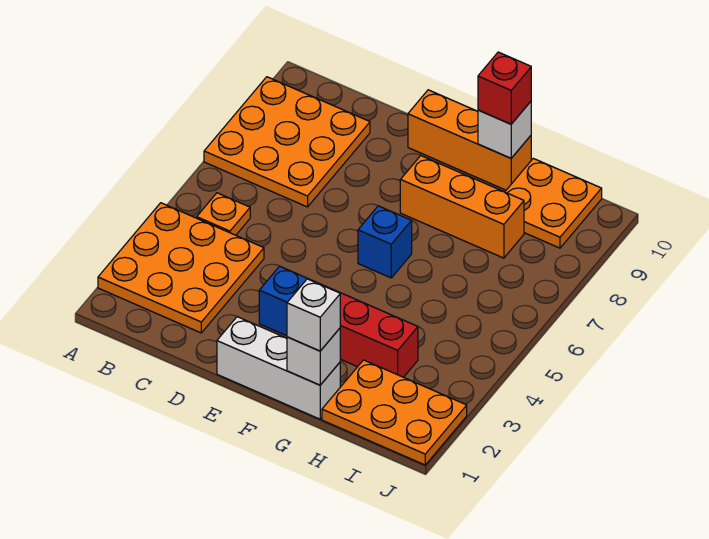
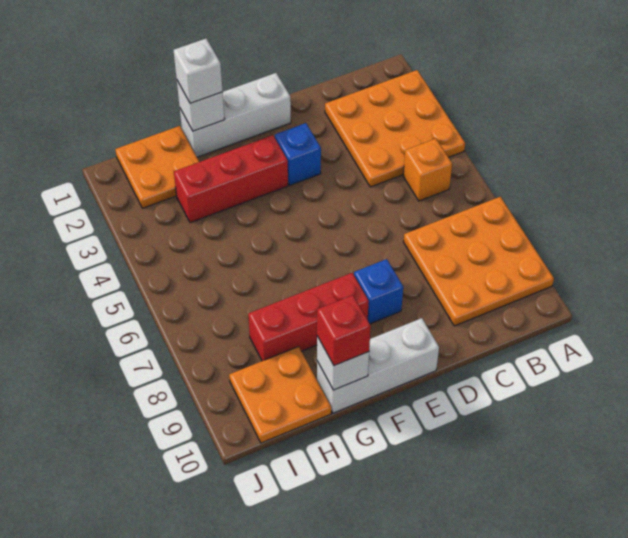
orange 1x1 plate [197,193,250,235] -> orange 1x1 brick [403,139,452,201]
orange 1x3 brick [408,90,531,190] -> white 1x3 brick [317,318,439,413]
blue 1x1 brick [358,206,412,278] -> blue 1x1 brick moved to [354,259,403,324]
orange 1x3 brick [400,156,524,258] -> red 1x3 brick [248,273,369,361]
orange 2x3 plate [322,360,467,465] -> orange 2x2 plate [115,126,199,208]

